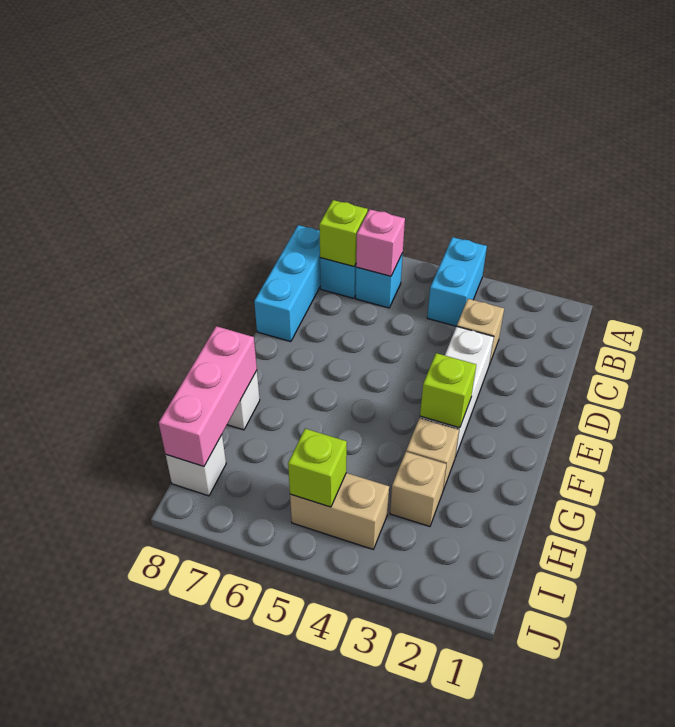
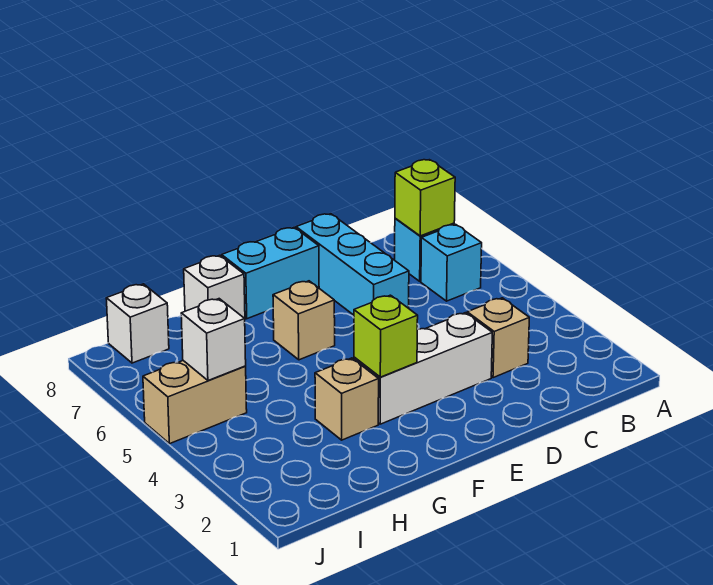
cyan 1x2 brick [427,237,487,326] -> cyan 1x2 brick moved to [222,227,319,319]
pink 1x1 brick [356,209,405,276] -> none
cyan 1x3 brick [254,225,321,342] -> cyan 1x3 brick turned to [296,214,409,315]
pink 1x3 brick [159,326,257,466] -> none
tan 1x1 brick [390,452,446,526] -> tan 1x1 brick moved to [273,281,335,360]
tan 1x2 brick [290,473,389,549] -> tan 1x2 brick turned to [143,361,247,444]
lime 1x1 brick [288,429,347,507] -> white 1x1 brick [181,299,246,380]

